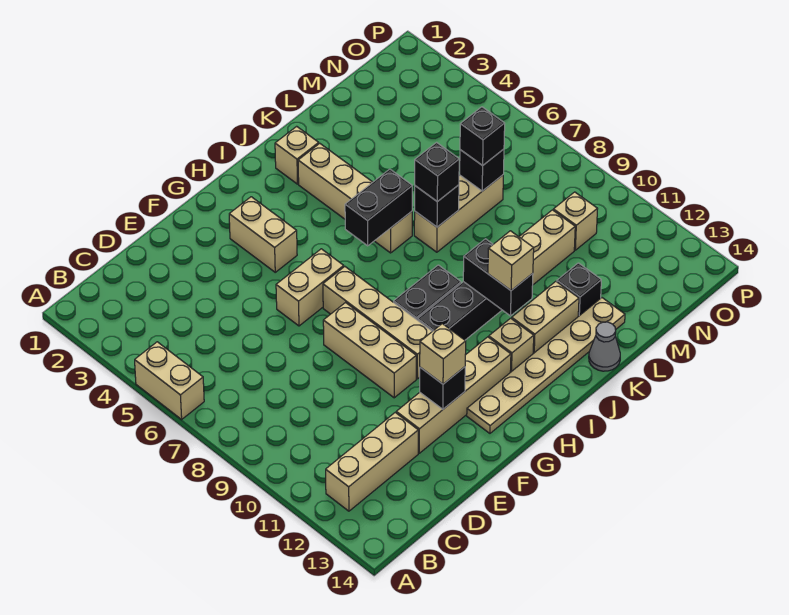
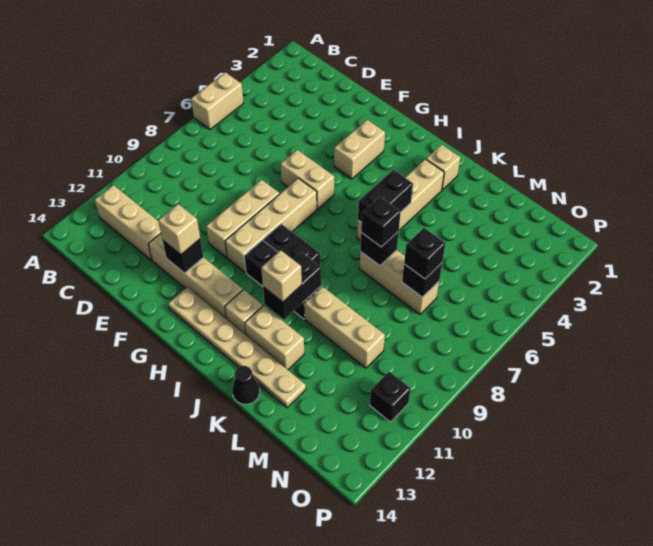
black 1x2 brick [345,169,412,246] -> black 1x2 brick turned to [358,170,413,223]
grey 1x1 cone [589,322,620,371] -> black 1x1 cone [232,366,260,404]
black 1x1 brick [557,263,601,316] -> black 1x1 brick moved to [370,372,411,422]
tan 1x1 brick [553,192,597,250] -> none

